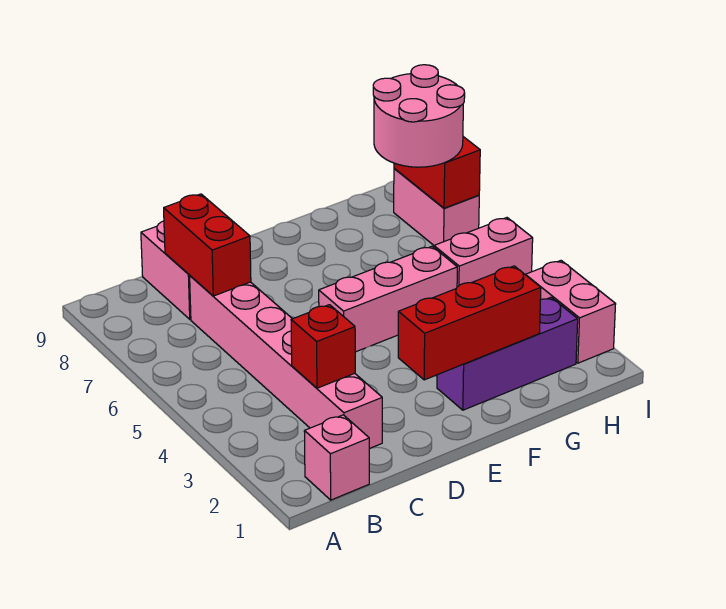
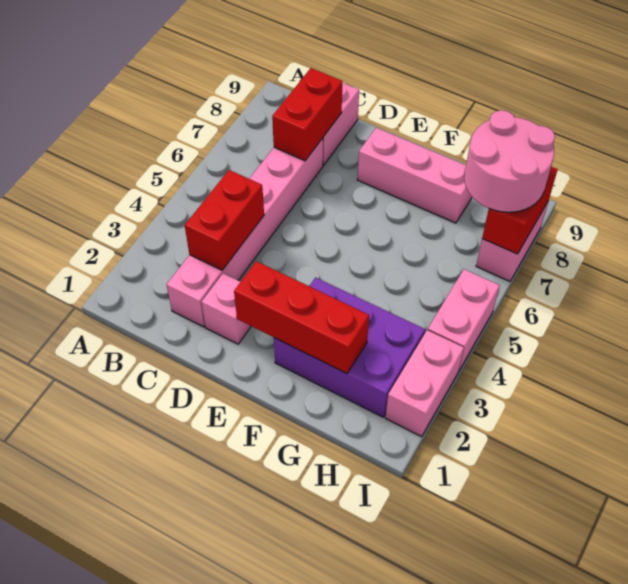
pink 1x1 brick [304,415,369,500] -> pink 1x1 brick moved to [201,273,251,344]
red 1x1 brick [291,305,355,388] -> red 1x2 brick [185,170,264,270]
pink 1x3 brick [319,246,457,352] -> pink 1x3 brick moved to [357,128,472,223]
purple 1x3 brick [437,297,578,410] -> purple 2x3 brick [274,278,425,417]
pink 1x2 brick [434,218,533,287] -> pink 1x2 brick turned to [428,269,500,370]

